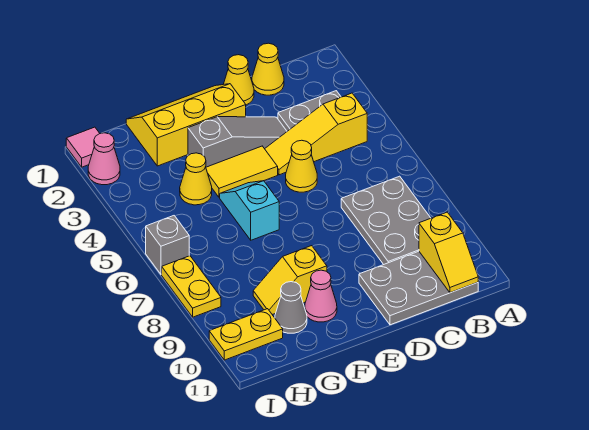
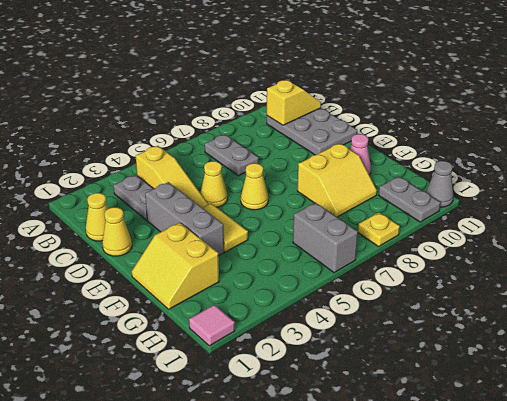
grey 2x3 plate [341,176,430,264] -> grey 1x2 plate [205,135,259,176]
grey 1x3 slope [188,117,287,167] -> grey 1x3 brick [145,182,224,256]
yellow 2x3 slope [126,84,246,166] -> yellow 2x2 slope [131,223,219,309]
cyan 1x2 slope [220,181,279,240] -> none
yellow 1x2 slope [253,246,327,315] -> yellow 2x2 slope [298,143,377,217]
yellow 1x1 cone [180,153,212,205] -> yellow 1x1 cone moved to [241,163,268,210]
grey 1x1 cone [275,282,307,333] -> grey 1x1 cone moved to [426,161,454,207]
yellow 1x2 plate [209,309,283,360] -> grey 1x2 plate [379,177,441,222]
pink 1x1 cone [88,133,120,185] -> none
grey 1x1 brick [146,216,189,274] -> grey 1x2 brick [293,203,358,273]
yellow 1x2 plate [162,256,221,317] -> yellow 1x1 plate [358,212,400,247]

